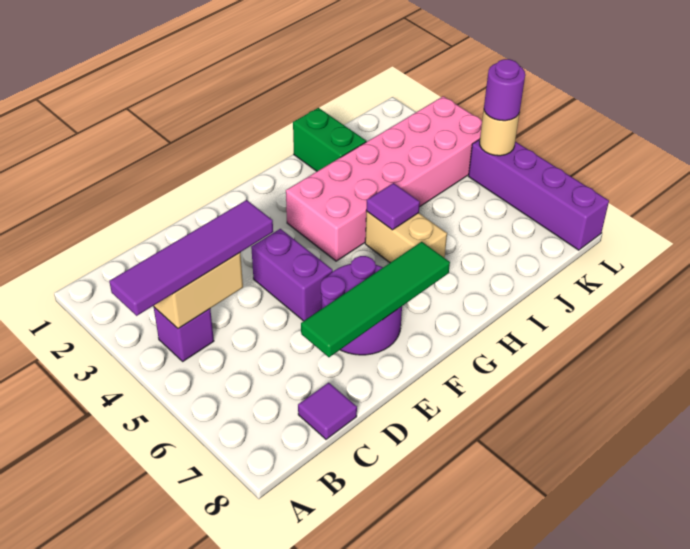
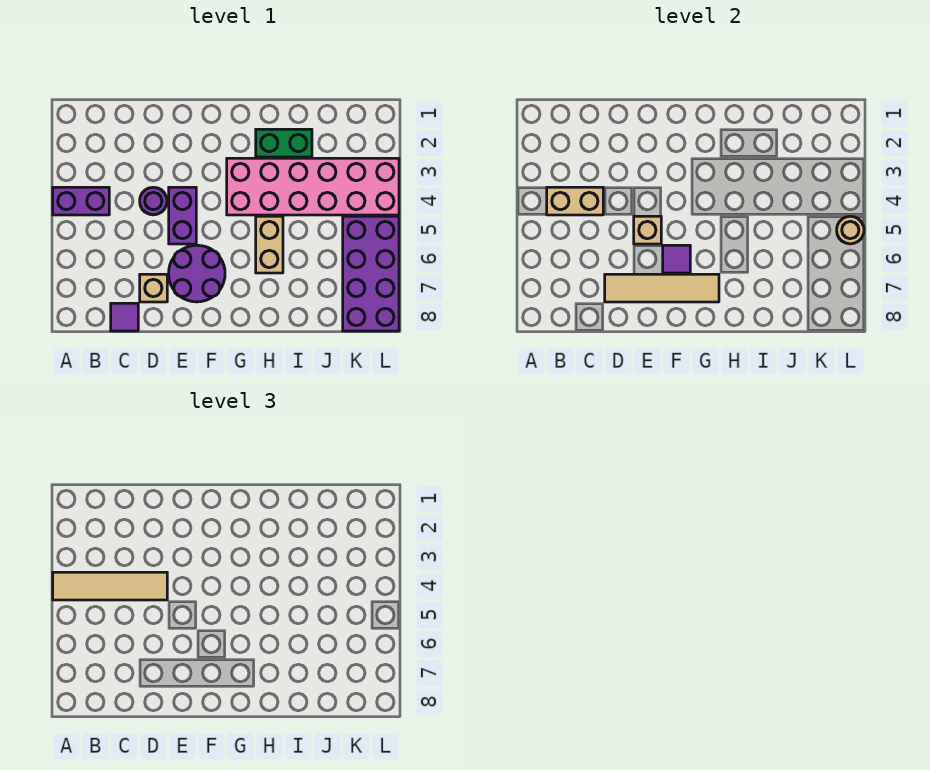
purple 1x4 tile [109,200,273,316] -> tan 1x4 tile [53,572,167,600]
purple 1x1 brick [154,307,214,361] -> purple 1x2 brick [53,187,109,215]
none -> tan 1x1 brick [140,274,167,302]
green 1x4 tile [301,242,450,357] -> tan 1x4 tile [605,274,719,302]
none -> tan 1x1 brick [634,216,661,244]
purple 1x1 tile [366,183,420,230] -> purple 1x1 tile moved to [663,245,690,273]
green 1x2 brick [293,108,366,171] -> green 1x2 brick turned to [256,129,312,157]
purple 1x4 brick [468,139,609,250] -> purple 2x4 brick [343,216,399,331]
purple 1x1 round brick [484,59,525,121] -> purple 1x1 round brick moved to [140,187,167,215]

